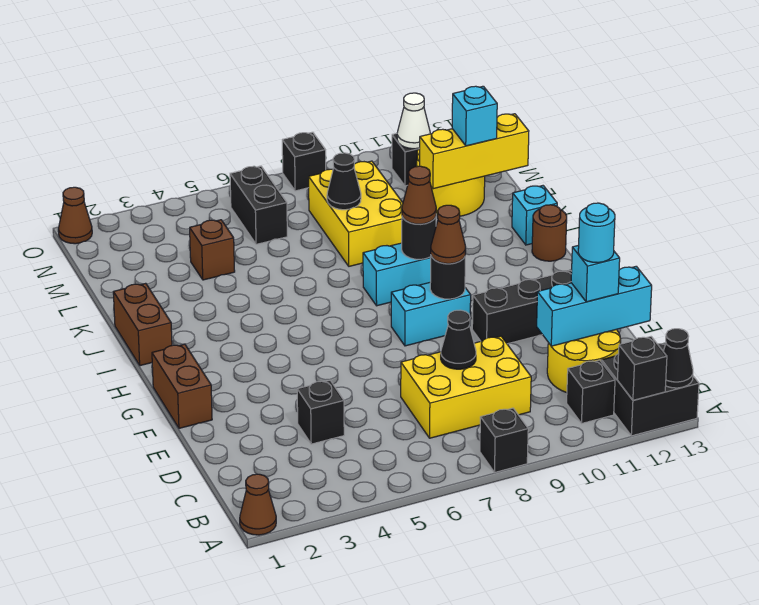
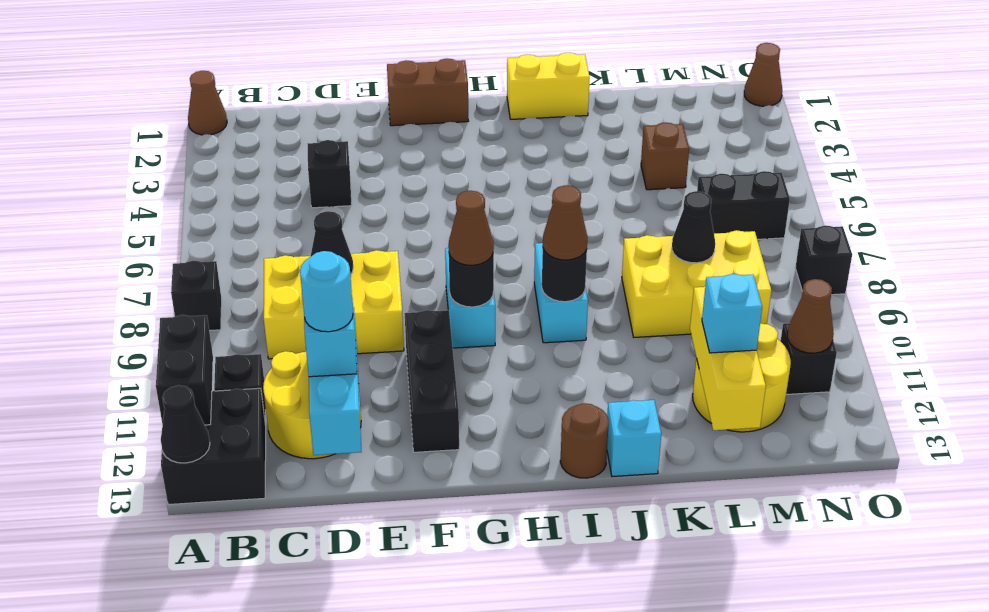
black 1x1 brick [618,337,667,400] -> black 1x2 brick [156,315,213,425]
yellow 2x3 brick [401,336,531,438] -> yellow 2x3 brick turned to [264,250,404,359]
brown 1x2 brick [113,283,172,366] -> yellow 1x2 brick [507,53,590,119]
white 1x1 cone [397,93,430,149] -> brown 1x1 cone [787,279,834,353]

